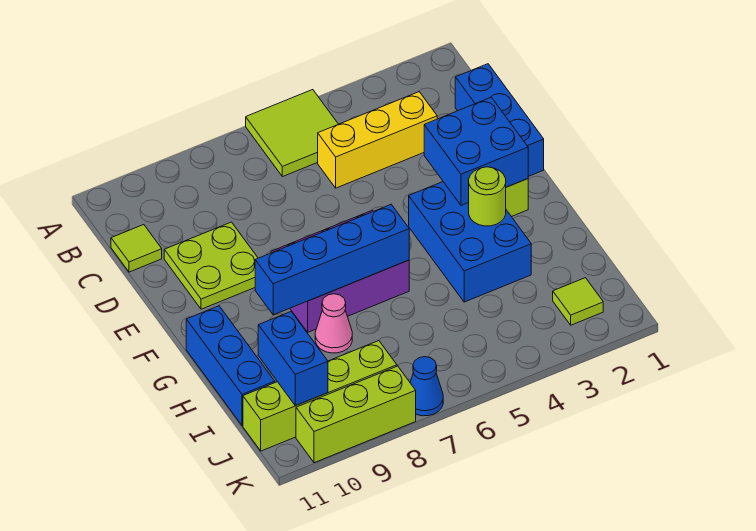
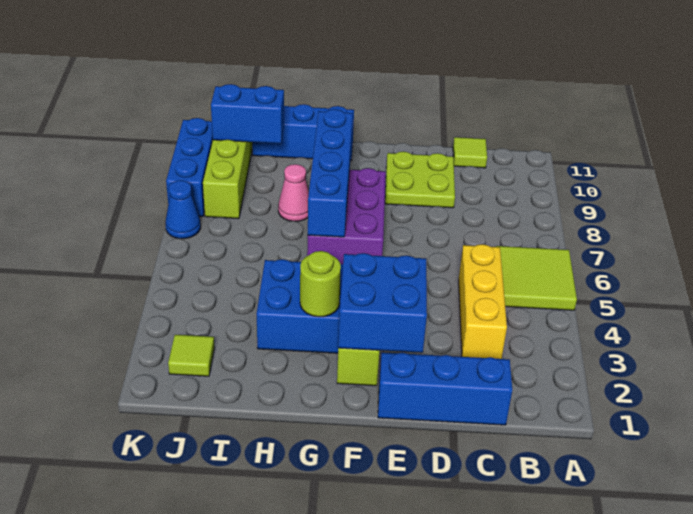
lime 1x3 brick [296,366,416,463] -> blue 1x3 brick [166,118,213,217]

